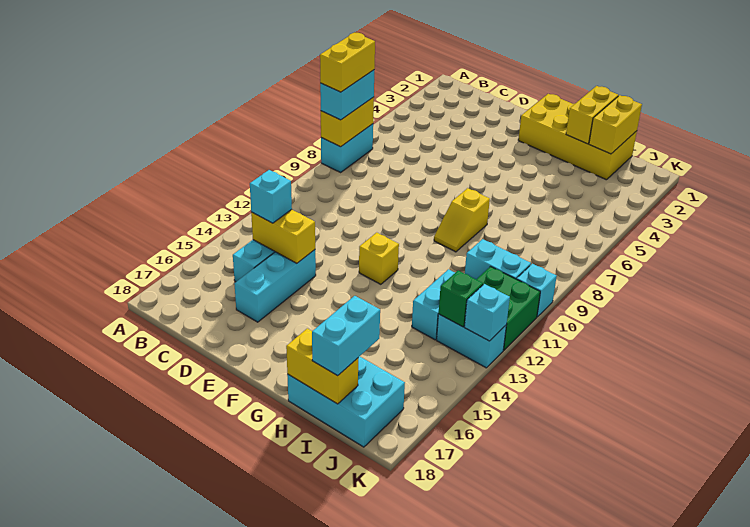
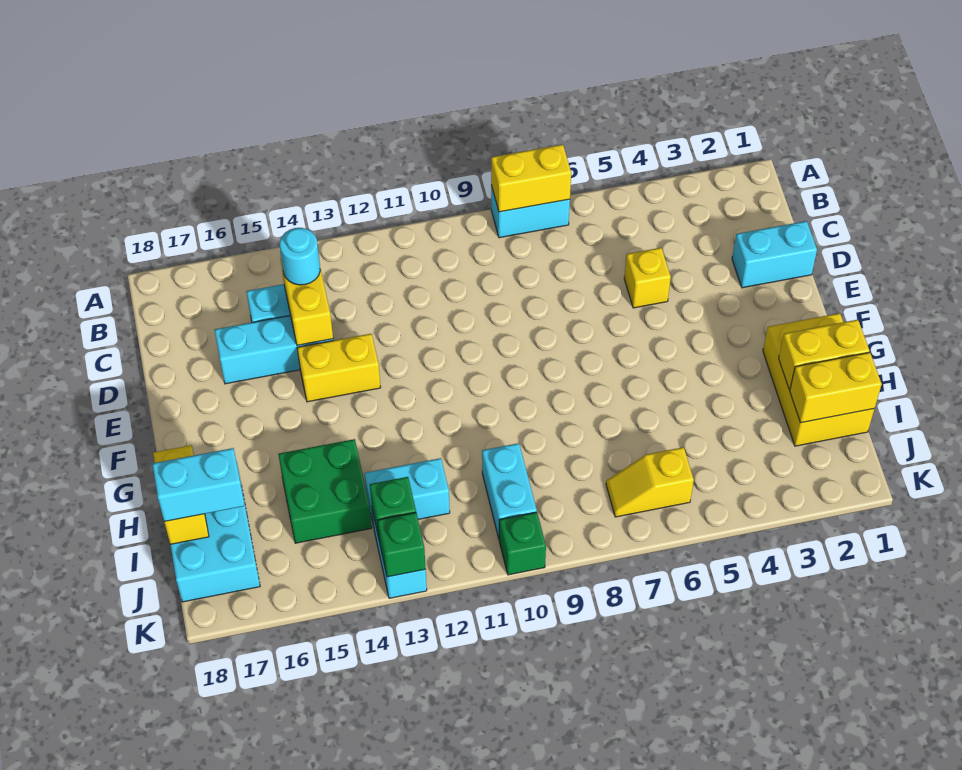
cyan 1x2 brick [320,70,374,120] -> cyan 1x2 brick moved to [732,221,817,288]
yellow 1x2 brick [320,33,375,92] -> yellow 1x2 brick moved to [297,334,381,402]
cyan 1x1 brick [250,170,292,223] -> cyan 1x1 round brick [280,228,320,285]
yellow 2x4 brick [518,94,637,180] -> yellow 2x3 brick [763,313,874,446]
yellow 1x1 brick [359,233,399,284] -> yellow 1x1 brick moved to [624,248,671,308]
yellow 1x2 slope [434,188,490,252] -> yellow 1x2 slope moved to [606,447,694,517]
green 2x2 brick [476,267,540,350] -> green 2x2 brick moved to [278,439,372,543]
cyan 1x1 brick [517,264,557,317] -> green 1x1 brick [499,512,546,575]
cyan 1x1 brick [464,284,510,341] -> green 1x1 brick [378,513,426,577]

